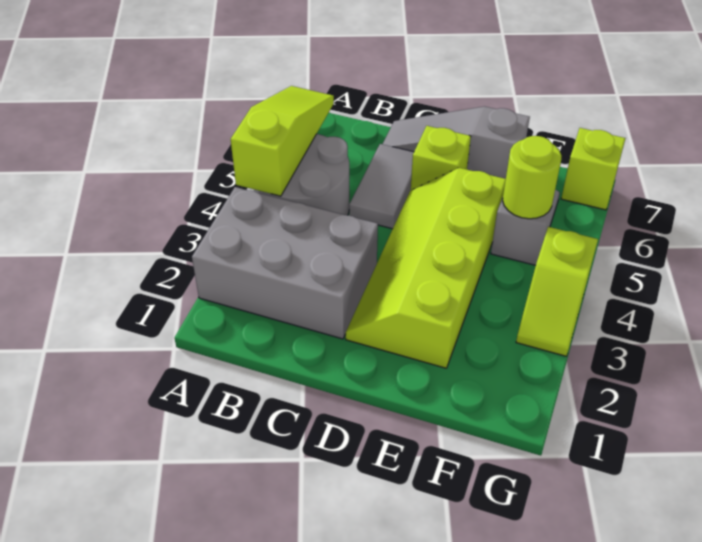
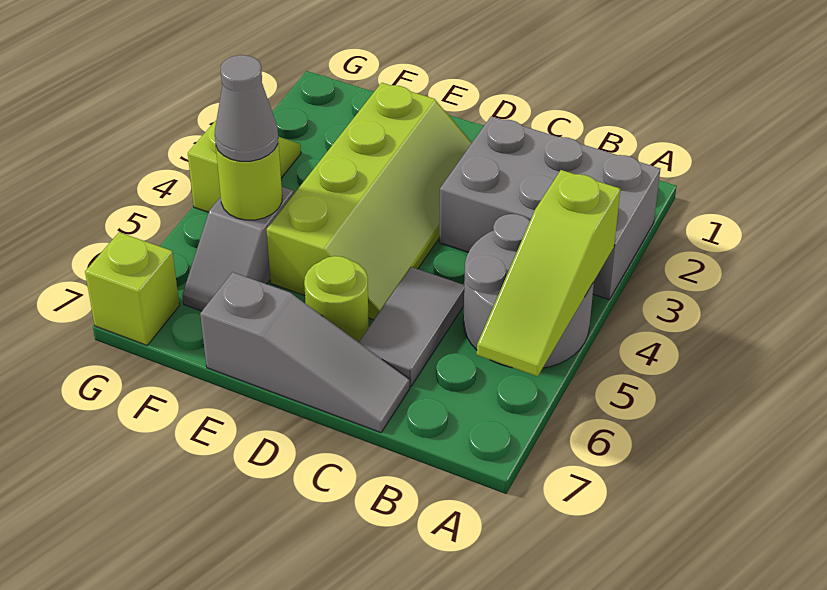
lime 1x1 brick [411,126,471,190] -> lime 1x1 round brick [304,256,369,342]
none -> grey 1x1 cone [215,55,278,161]

